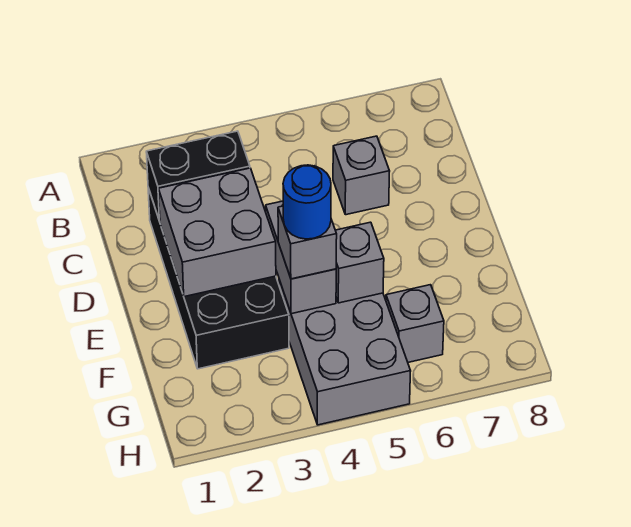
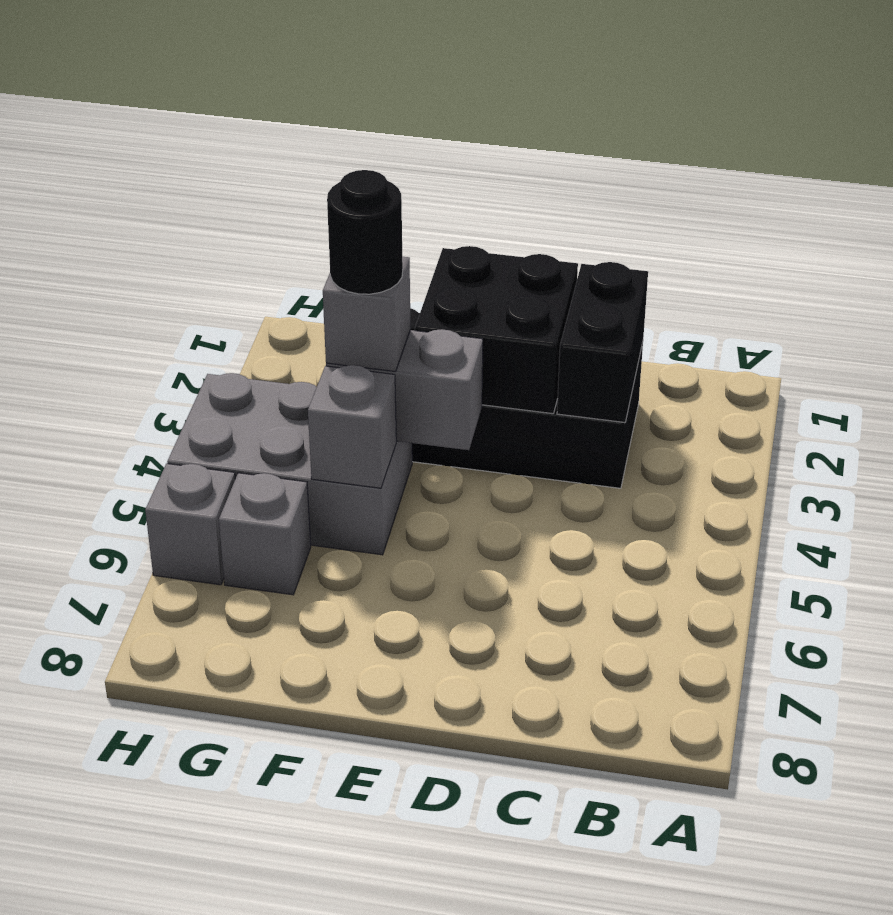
grey 1x1 brick [333,136,390,215] -> grey 1x1 brick moved to [145,464,235,585]
grey 2x2 brick [159,168,276,297] -> black 2x2 brick [415,246,578,414]
blue 1x1 round brick [283,165,331,239] -> black 1x1 round brick [327,170,403,294]

